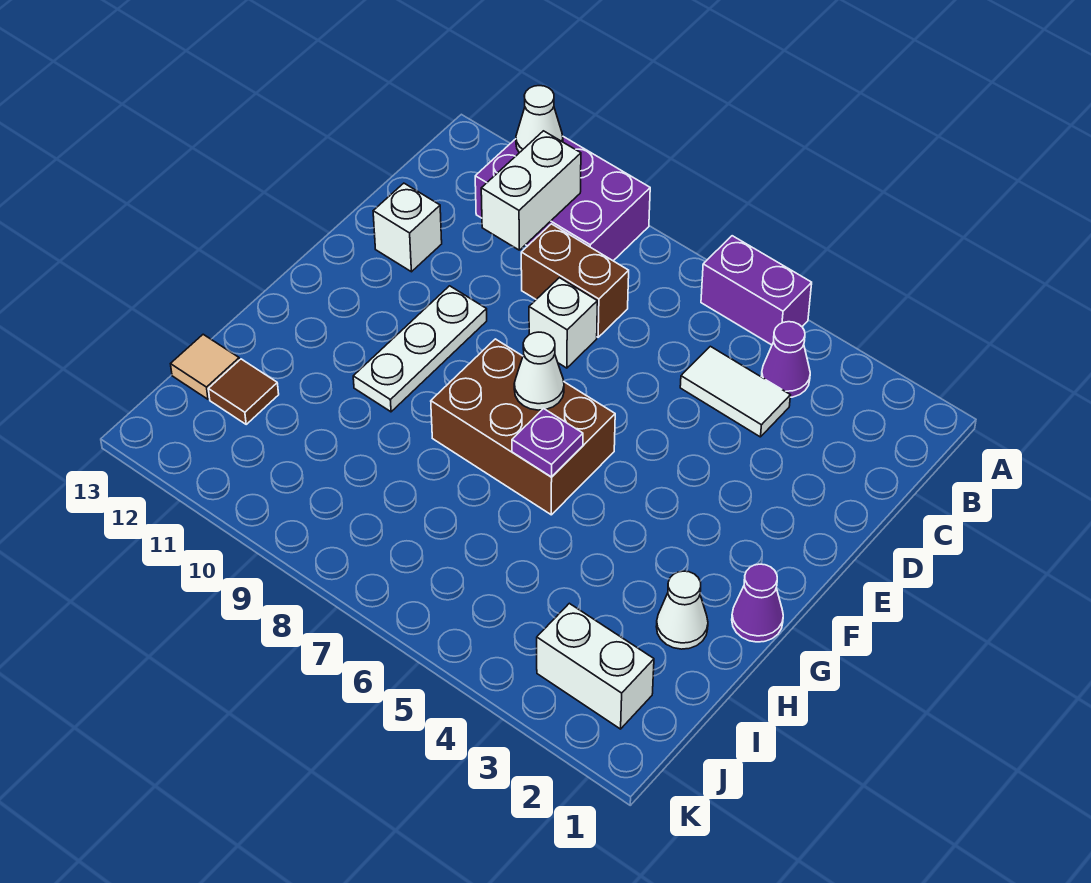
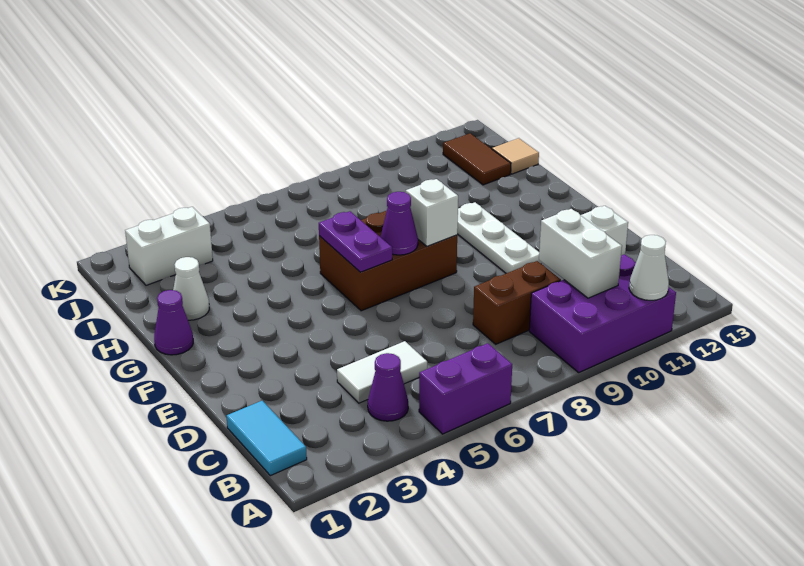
none -> cyan 1x2 tile [226,401,307,476]
white 1x1 brick [529,278,597,368] -> white 1x1 brick moved to [406,179,458,246]
white 1x1 cone [514,332,564,410] -> purple 1x1 cone [381,192,418,255]
purple 1x1 plate [512,409,583,477] -> purple 1x2 plate [319,211,392,272]
brown 1x1 tile [208,359,279,424] -> brown 1x2 tile [443,133,511,185]

